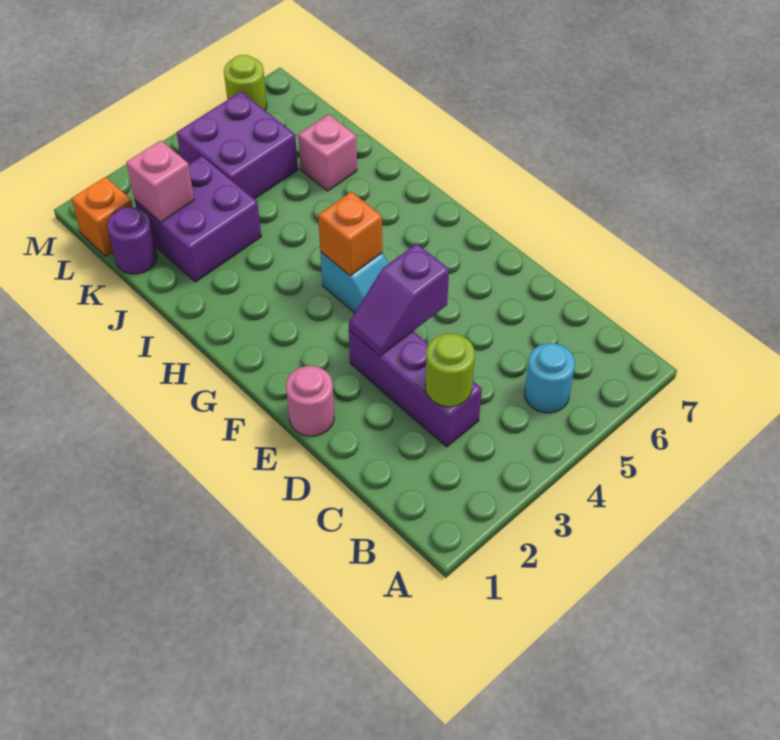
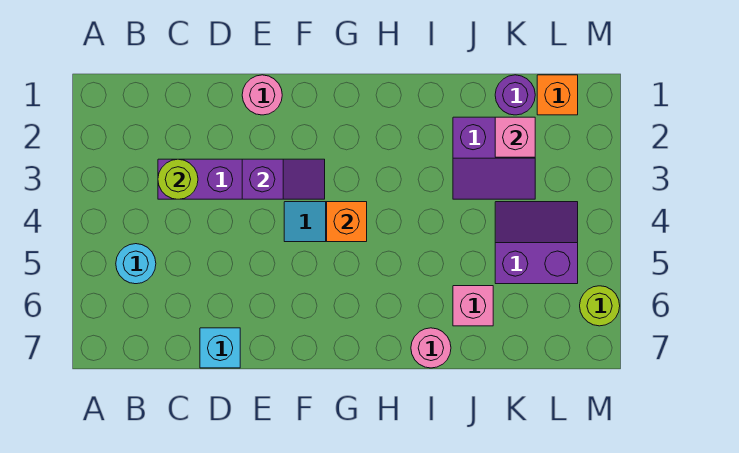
none -> cyan 1x1 brick [200,328,240,368]
purple 1x2 slope [349,244,449,356] -> purple 1x2 slope turned to [242,159,325,199]
none -> pink 1x1 round brick [411,328,451,368]
purple 2x2 brick [135,156,261,282] -> purple 2x2 slope [453,117,535,199]
purple 2x2 brick [177,92,298,199] -> purple 2x2 slope [495,202,578,284]

